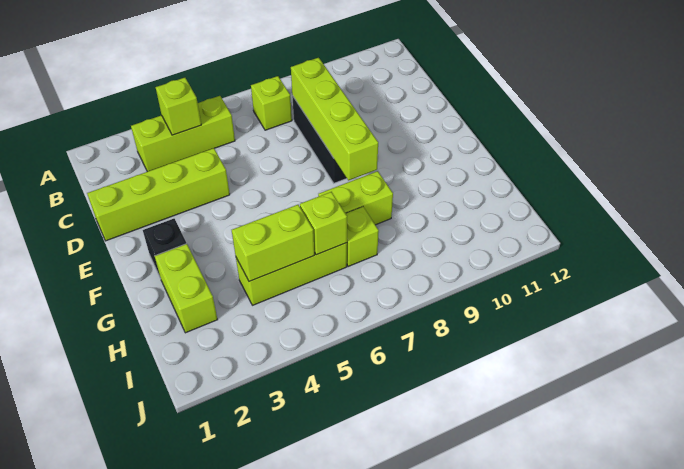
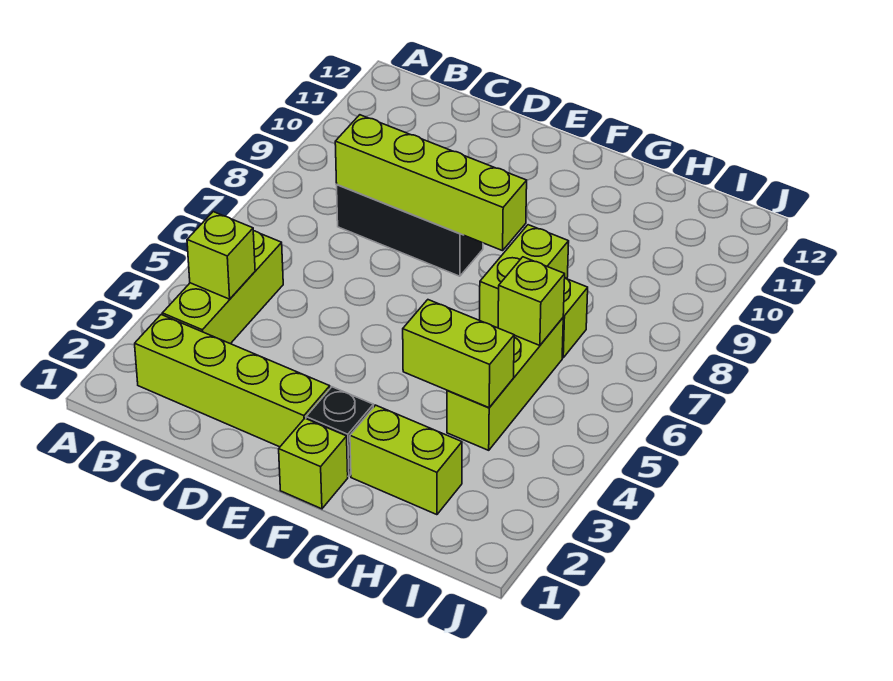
lime 1x1 brick [251,76,292,130] -> lime 1x1 brick moved to [279,418,348,509]
lime 1x4 brick [87,148,230,241] -> lime 1x4 brick turned to [135,315,330,447]
lime 1x2 brick [232,205,314,282] -> lime 1x2 brick turned to [403,300,514,408]

